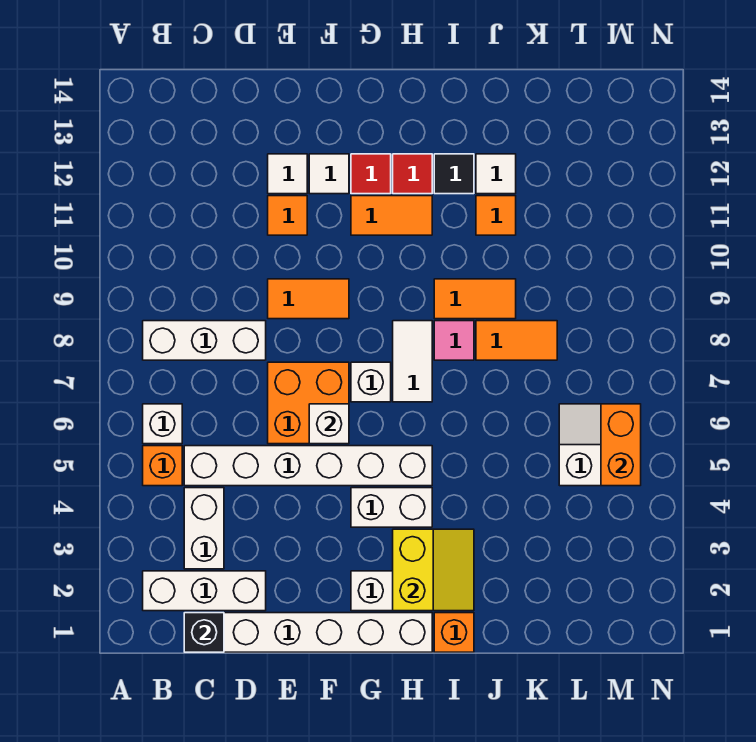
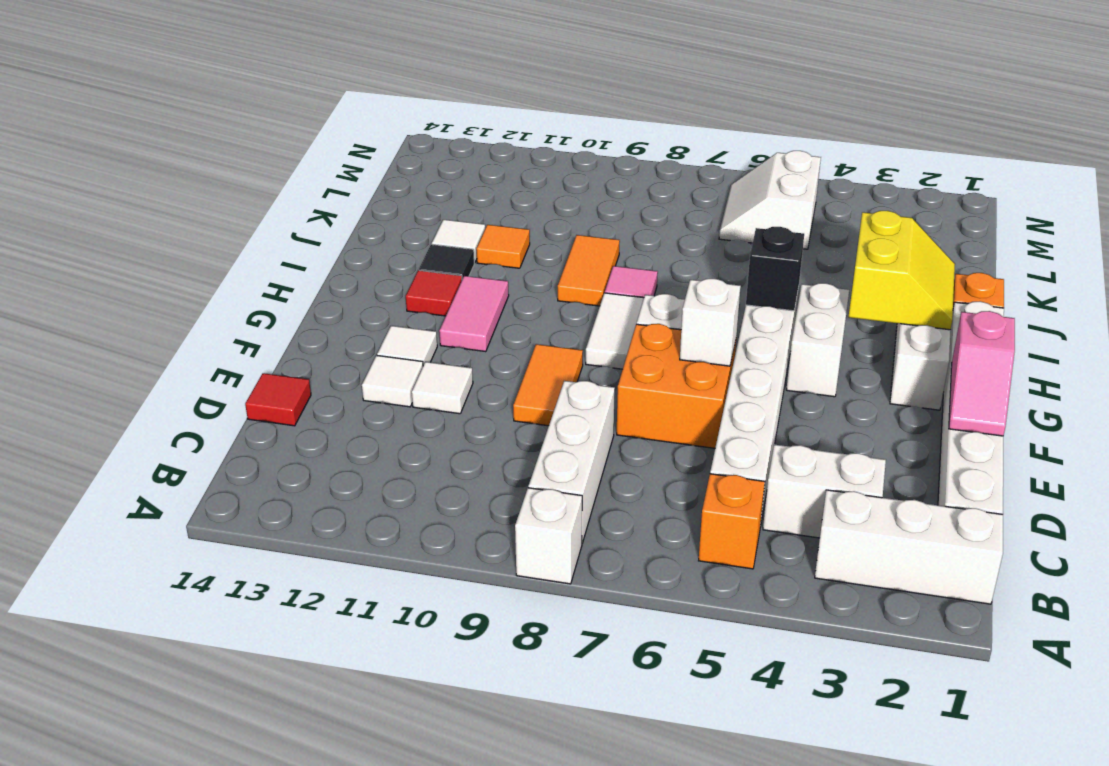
white 1x3 brick [143,571,266,611] -> white 1x3 brick turned to [815,490,1003,604]
white 1x1 brick [143,404,182,444] -> white 1x1 brick moved to [515,488,582,584]
black 1x1 brick [184,613,224,652] -> black 1x1 brick moved to [746,227,804,311]
none -> pink 1x2 slope [949,311,1015,436]
orange 1x1 tile [268,196,307,235] -> white 1x1 tile [412,362,473,414]
orange 1x2 tile [351,196,432,235] -> pink 1x2 tile [439,276,509,352]
red 1x1 tile [351,154,391,194] -> red 1x1 tile moved to [245,373,311,426]
yellow 2x2 slope [393,529,474,611] -> yellow 2x2 slope turned to [848,211,955,330]
white 1x2 tile [393,321,432,402] -> white 1x2 tile turned to [586,293,644,369]
orange 1x2 tile [476,321,557,360] -> none
orange 1x2 brick [601,404,641,486] -> none

